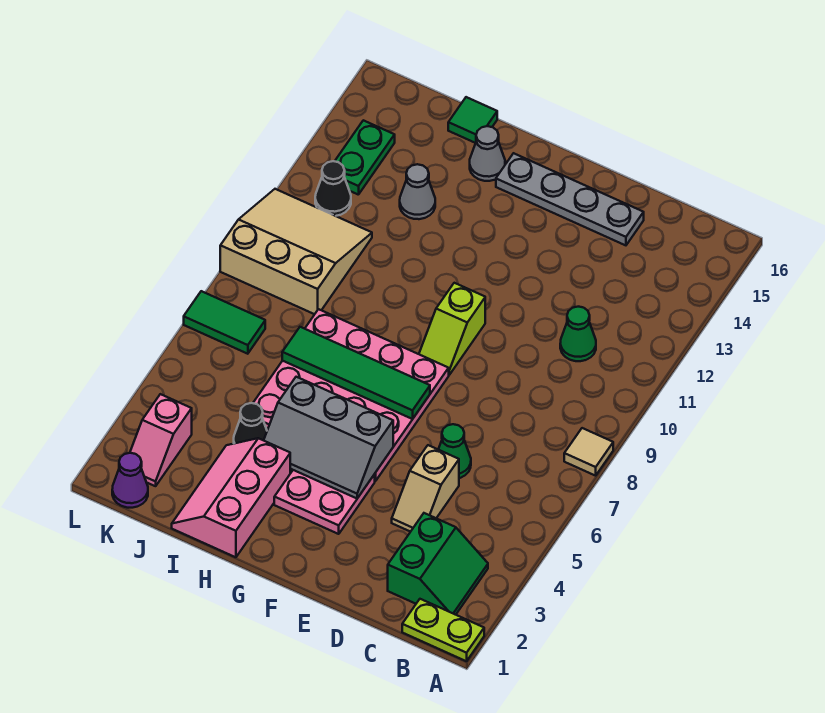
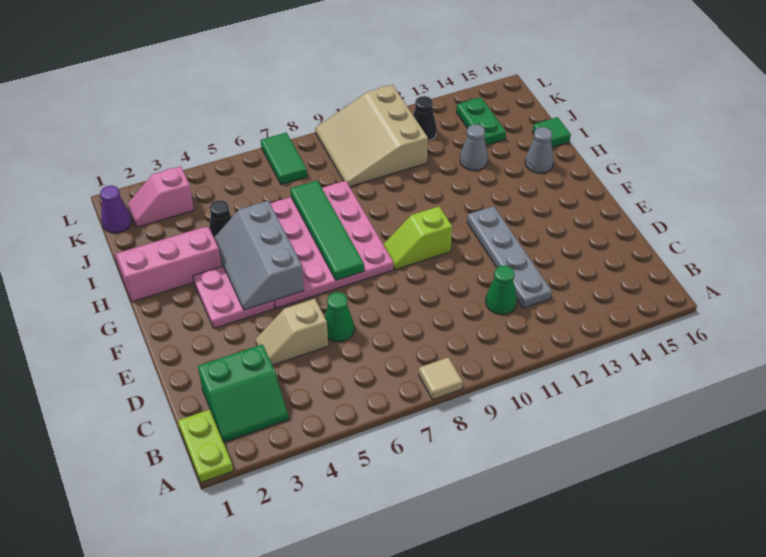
grey 1x4 plate [496,153,644,245] -> grey 1x4 plate moved to [467,206,552,308]
tan 3x3 slope [220,189,372,314] -> tan 3x3 slope turned to [315,85,428,187]
green 1x2 plate [335,120,395,195] -> green 1x2 plate turned to [456,97,506,145]

